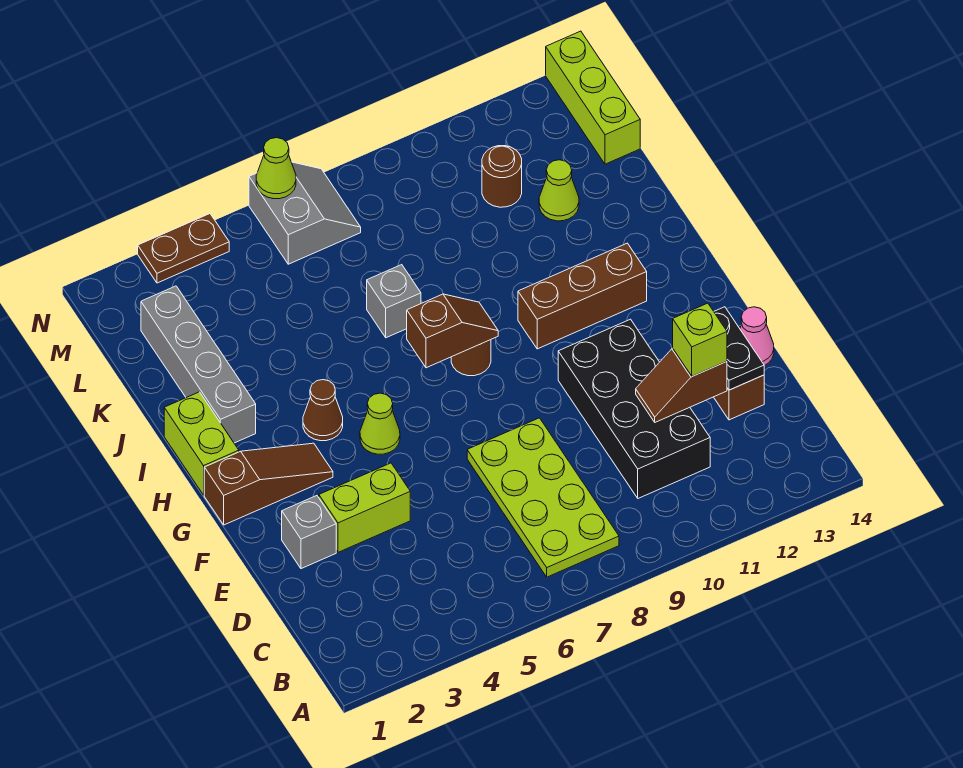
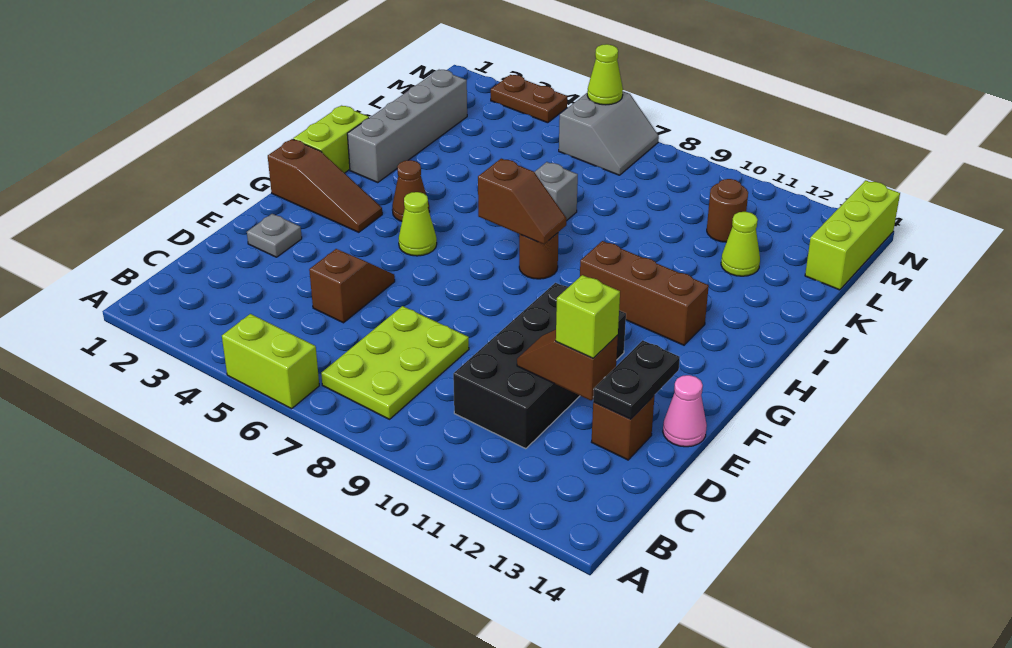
lime 2x4 plate [467,418,619,577] -> lime 2x3 plate [321,306,469,419]
none -> brown 1x2 slope [309,249,395,323]
grey 1x1 brick [282,496,336,569] -> grey 1x1 plate [247,214,302,257]
lime 1x2 brick [319,463,410,552] -> lime 1x2 brick moved to [222,314,319,409]

